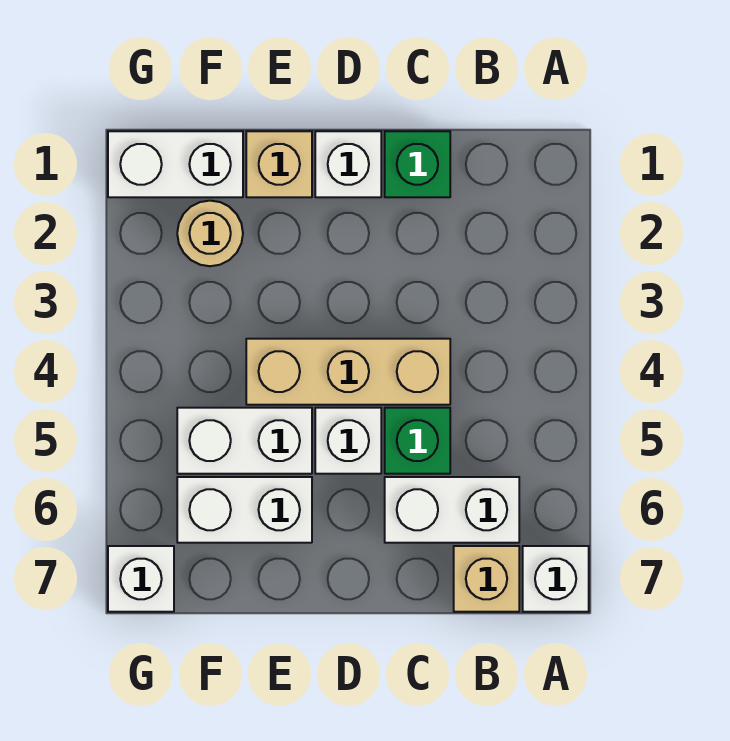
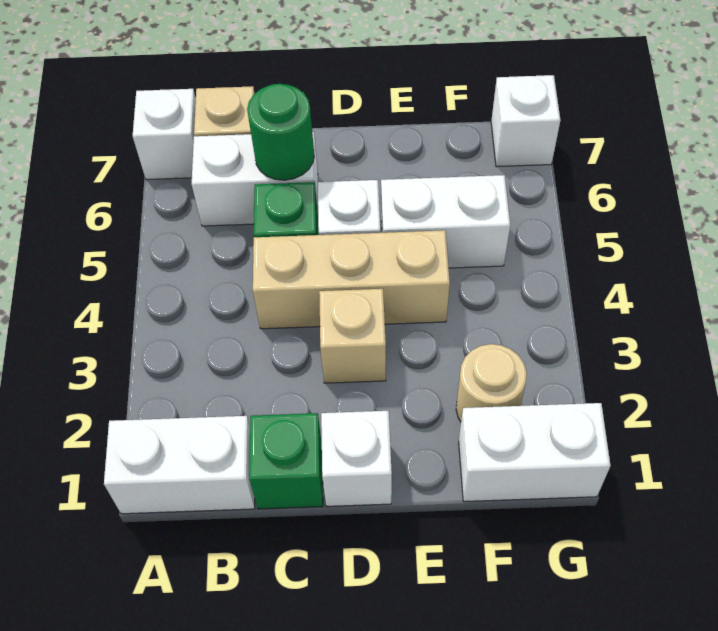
none -> green 1x1 round brick [247,84,314,180]
tan 1x1 brick [246,131,312,197] -> tan 1x1 brick moved to [319,289,386,383]
white 1x2 brick [177,477,312,543] -> white 1x2 brick moved to [104,416,255,514]

